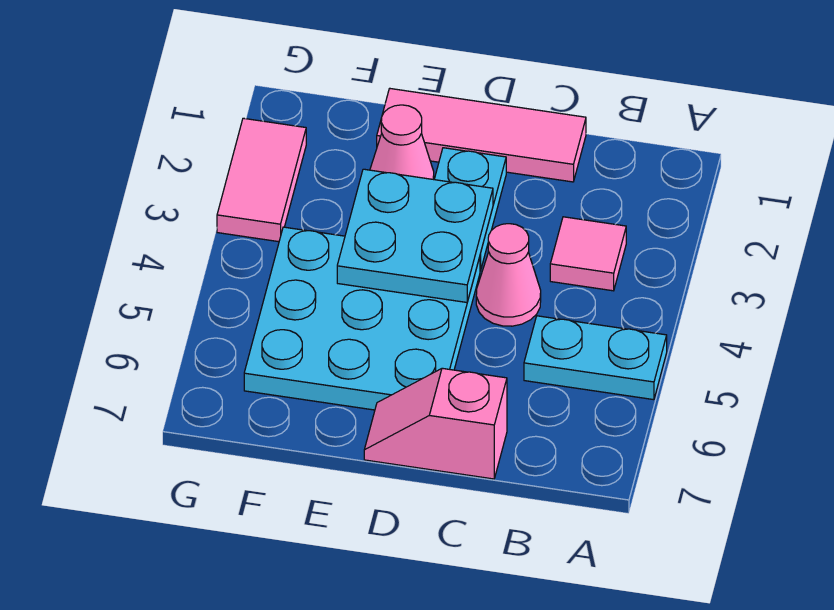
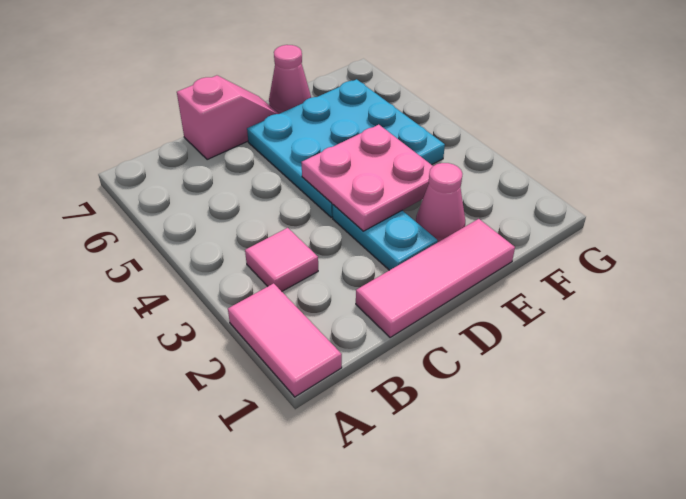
cyan 1x2 plate [524,316,667,400] -> none
pink 1x1 cone [476,224,541,326] -> pink 1x1 cone moved to [269,45,311,114]
cyan 2x2 plate [337,169,493,302] -> pink 2x2 plate [301,125,433,231]
pink 1x2 tile [217,118,306,242] -> pink 1x2 tile moved to [228,283,342,397]

